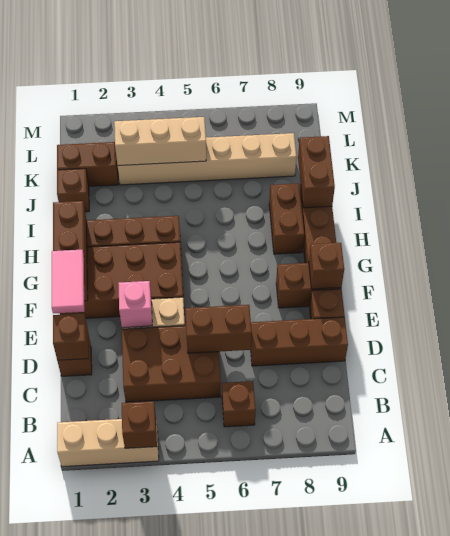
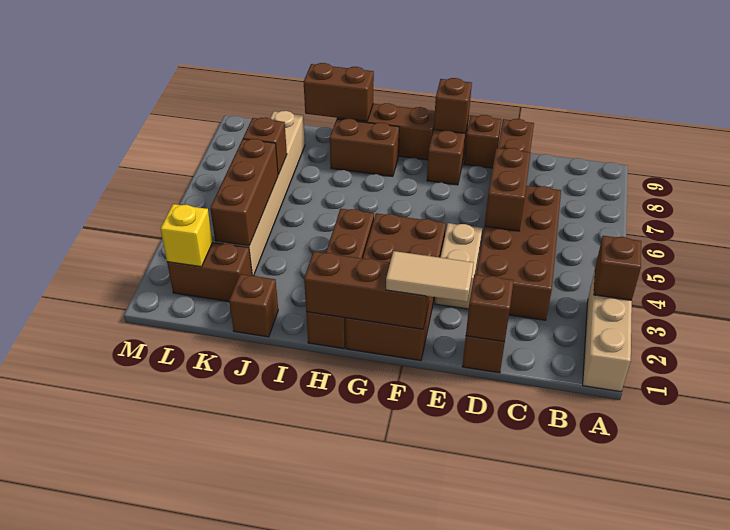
brown 1x1 brick [222,381,256,427] -> brown 1x1 brick moved to [243,117,287,175]
brown 2x3 brick [122,326,221,402] -> brown 2x4 brick [476,186,561,320]
pink 1x2 tile [52,250,84,313] -> tan 1x2 tile [386,251,473,302]
pink 1x1 brick [118,281,152,328] -> none
brown 1x2 brick [57,142,118,186] -> brown 1x2 brick turned to [167,242,252,301]
tan 1x3 brick [114,117,206,166] -> brown 1x3 brick [210,139,278,246]
none -> yellow 1x1 brick [160,204,213,267]

